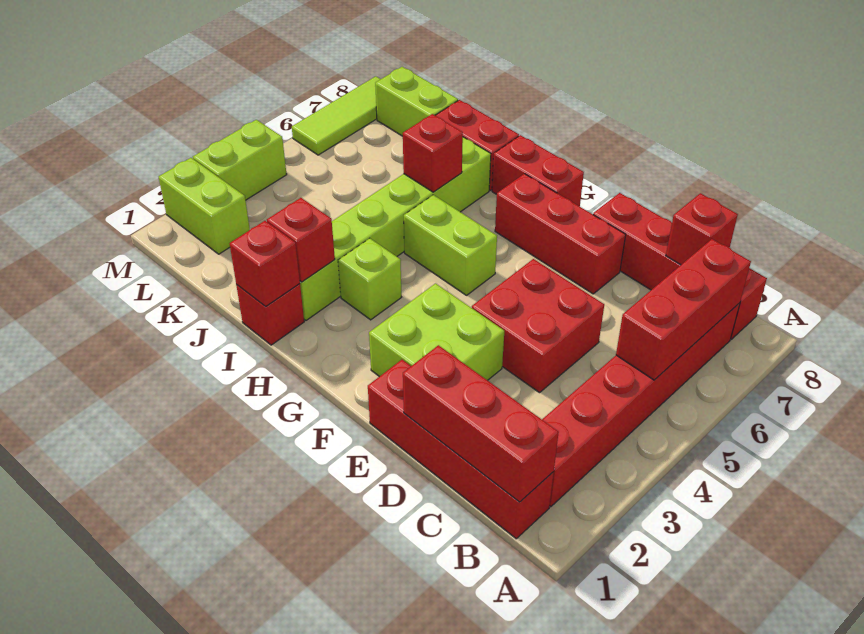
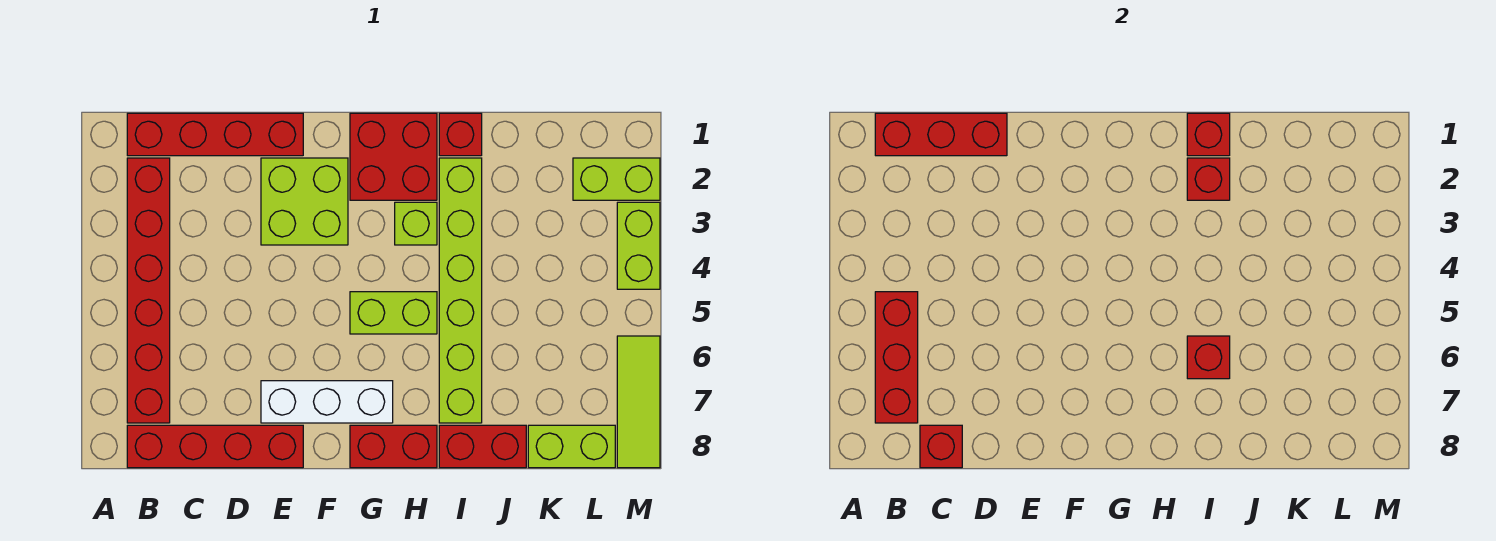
red 2x2 brick [472,259,604,393] -> red 2x2 brick moved to [350,113,437,200]
red 1x3 brick [495,174,626,294] -> white 1x3 brick [261,381,393,423]

